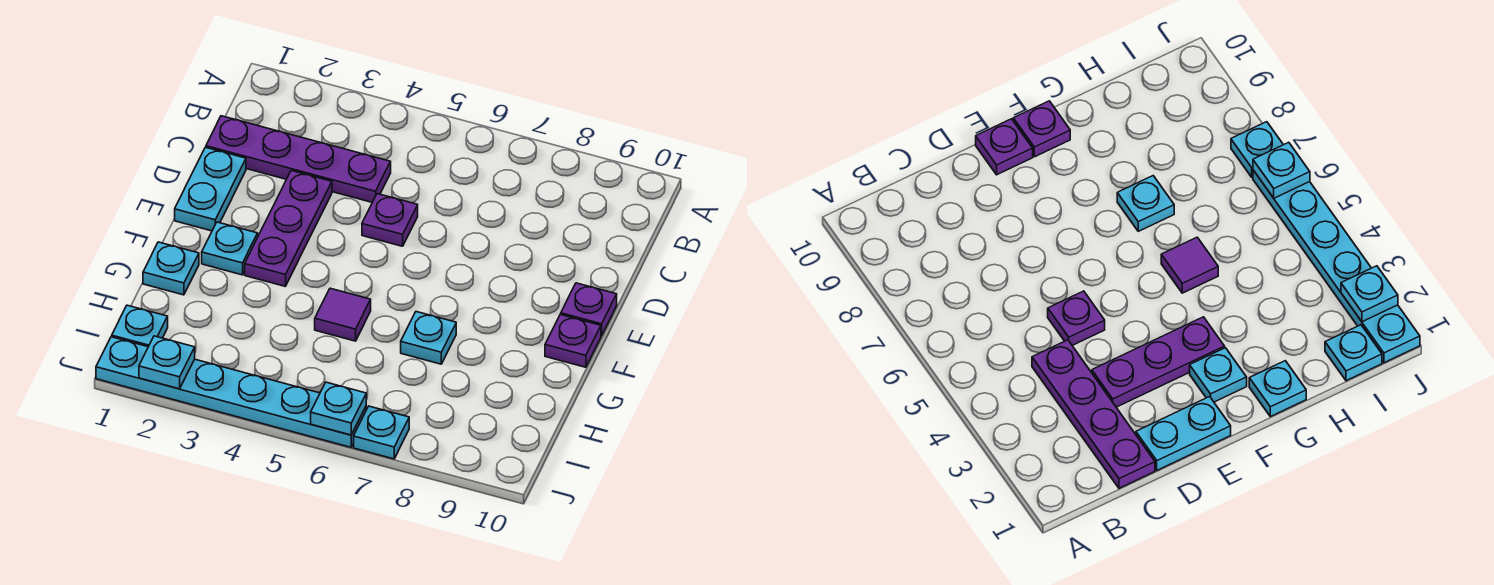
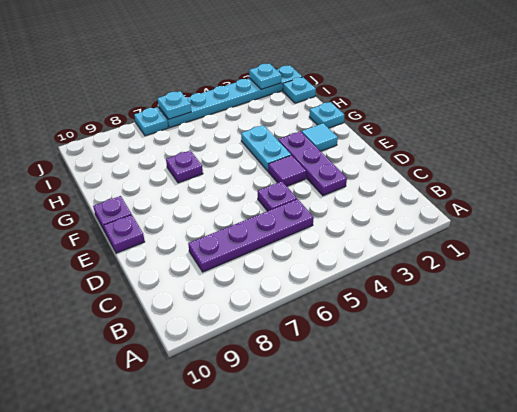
purple 1x4 plate [206,116,391,202] -> purple 1x4 plate moved to [188,199,314,272]
cyan 1x2 plate [175,147,246,231] -> cyan 1x2 plate moved to [241,125,291,171]
cyan 1x1 plate [202,222,258,275] -> cyan 1x1 tile [302,123,338,151]
purple 1x1 tile [315,288,371,341] -> purple 1x1 tile moved to [268,155,306,186]
cyan 1x1 plate [401,312,456,364] -> purple 1x1 plate [166,150,203,183]

